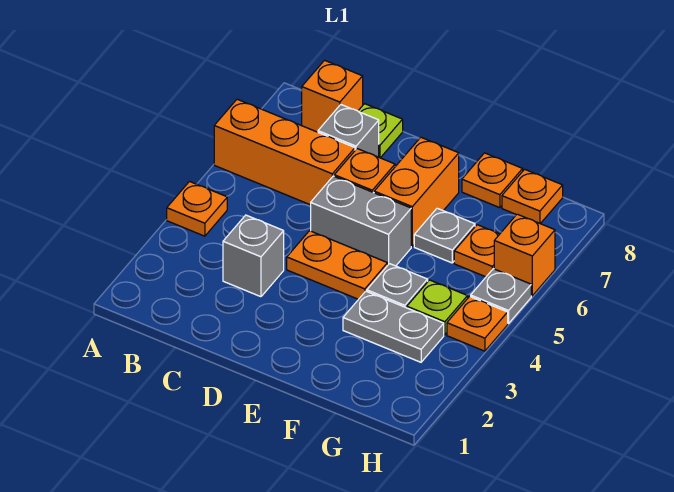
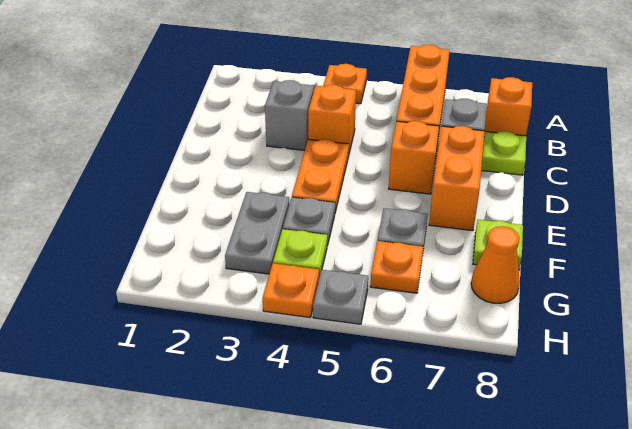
grey 1x2 brick [311,176,411,266] -> none
orange 1x2 brick [374,137,459,246] -> orange 1x2 brick turned to [429,126,485,231]
orange 1x1 plate [462,153,523,208] -> lime 1x1 plate [473,220,523,269]
orange 1x1 plate [502,169,563,224] -> orange 1x1 cone [471,226,520,303]
orange 1x1 brick [494,214,555,296] -> orange 1x1 brick moved to [308,85,356,153]

